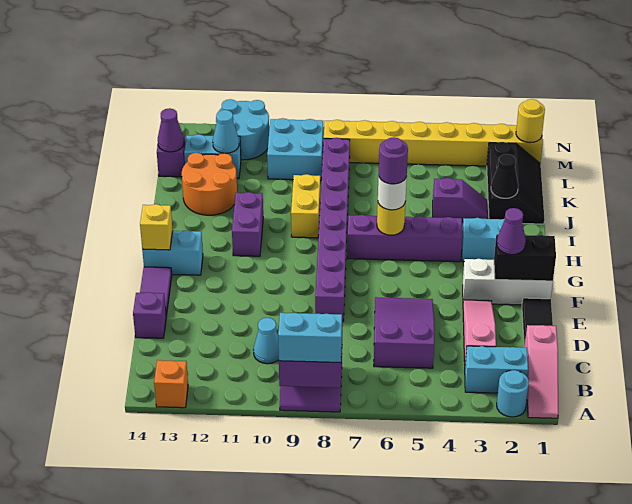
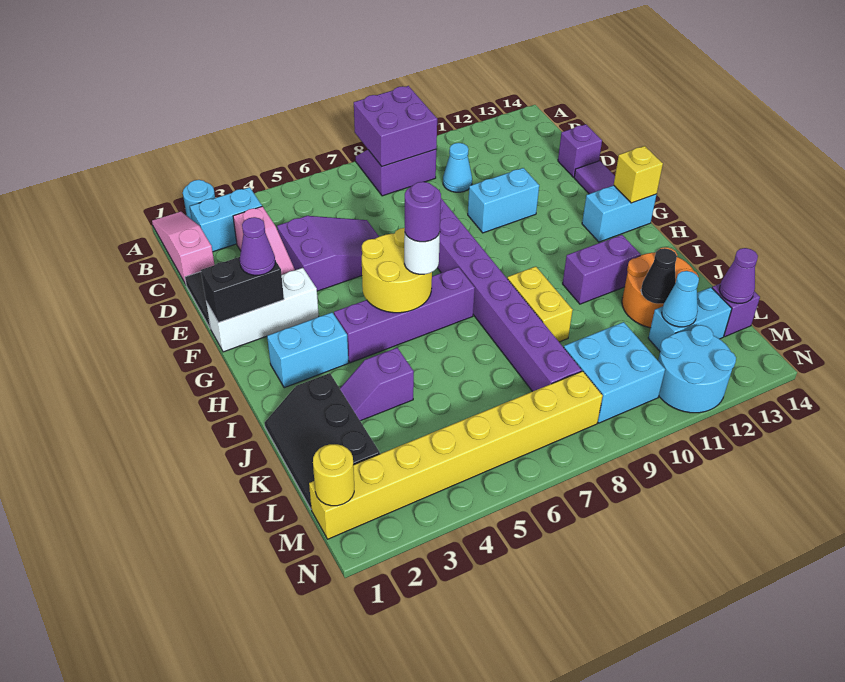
cyan 1x2 brick [278,313,342,363] -> cyan 1x2 brick moved to [468,168,539,233]
orange 1x1 brick [154,360,188,408] -> none
purple 2x3 slope [374,297,434,368] -> purple 2x3 slope turned to [277,216,379,291]
yellow 1x1 round brick [377,203,405,235] -> yellow 2x2 round brick [362,228,432,313]
purple 1x2 brick [232,192,263,256] -> purple 1x2 brick turned to [563,235,640,304]
black 1x1 cone [491,154,518,198] -> black 1x1 cone moved to [641,248,677,304]

